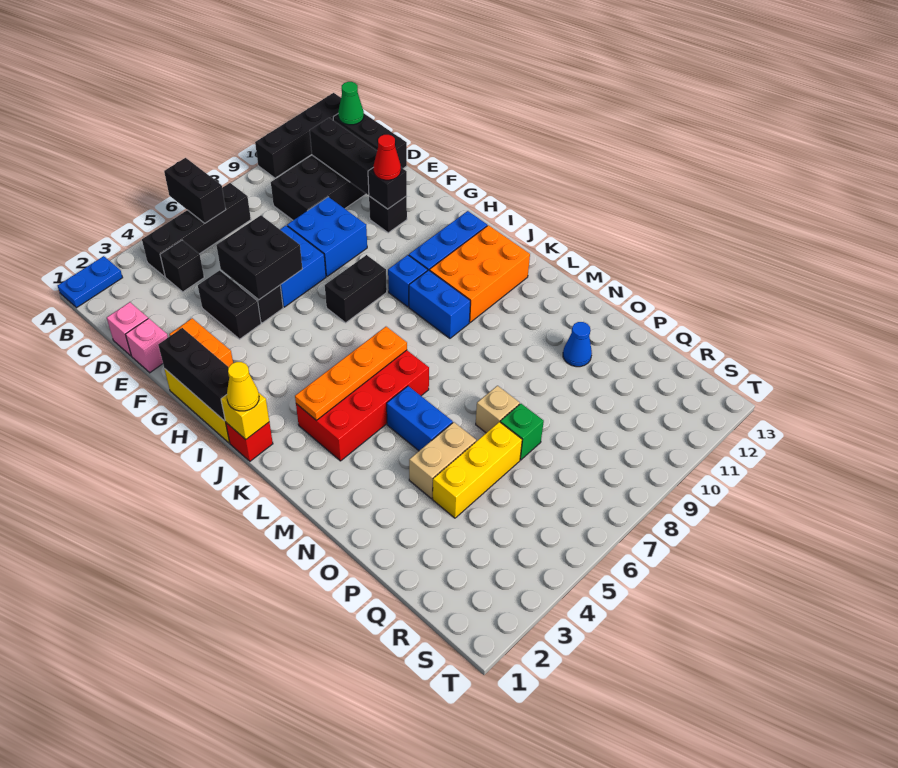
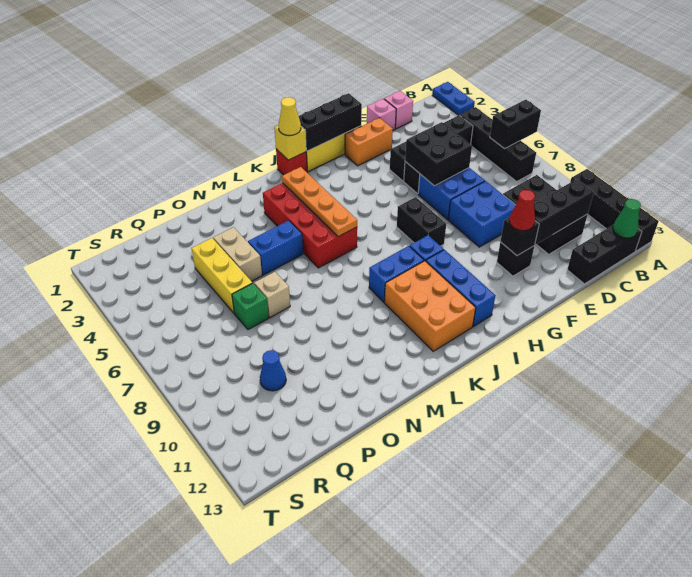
blue 1x1 cone [563,322,592,367] -> blue 1x1 cone moved to [260,350,286,391]

